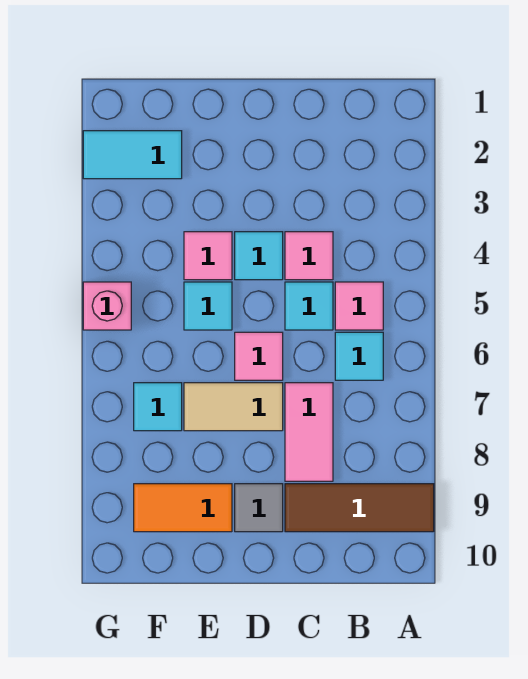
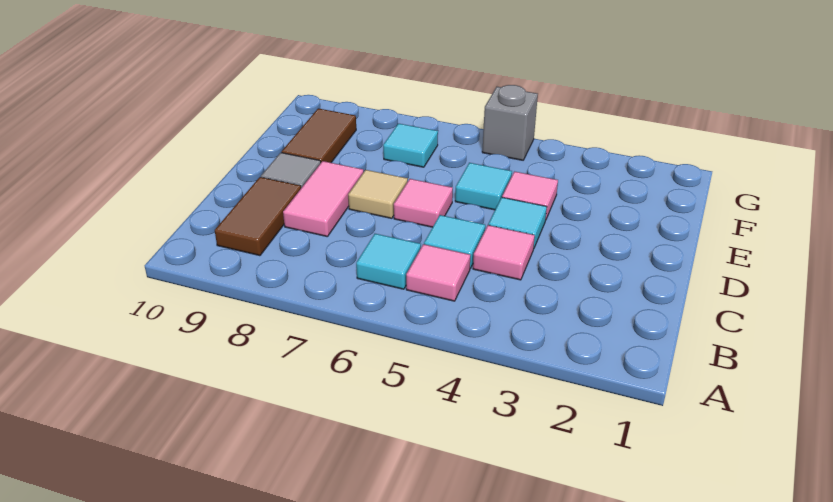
brown 1x3 tile [285,484,434,532] -> brown 1x2 tile [215,177,301,256]
pink 1x2 tile [285,383,333,481] -> pink 1x2 tile turned to [283,161,364,237]
tan 1x2 tile [184,383,283,431] -> tan 1x1 tile [348,170,408,218]
orange 1x2 tile [134,484,232,532] -> brown 1x2 tile [281,108,356,163]
cyan 1x2 tile [83,131,182,179] -> none
pink 1x1 brick [83,282,131,330] -> grey 1x1 brick [482,85,538,160]

